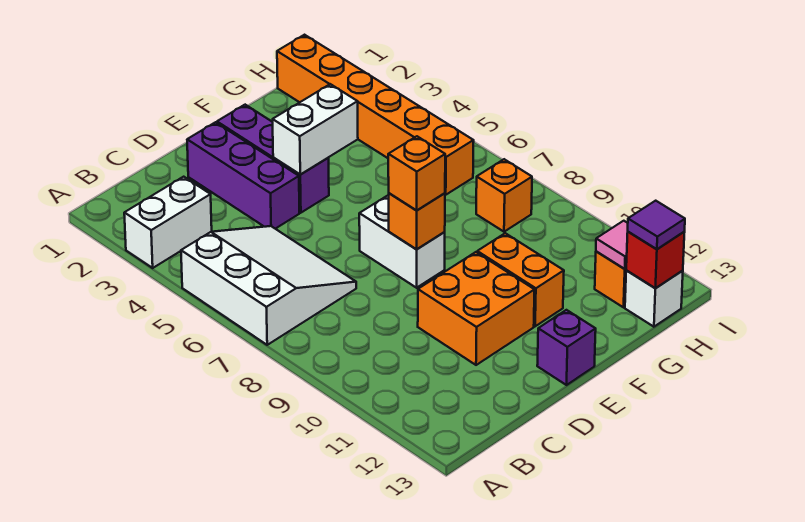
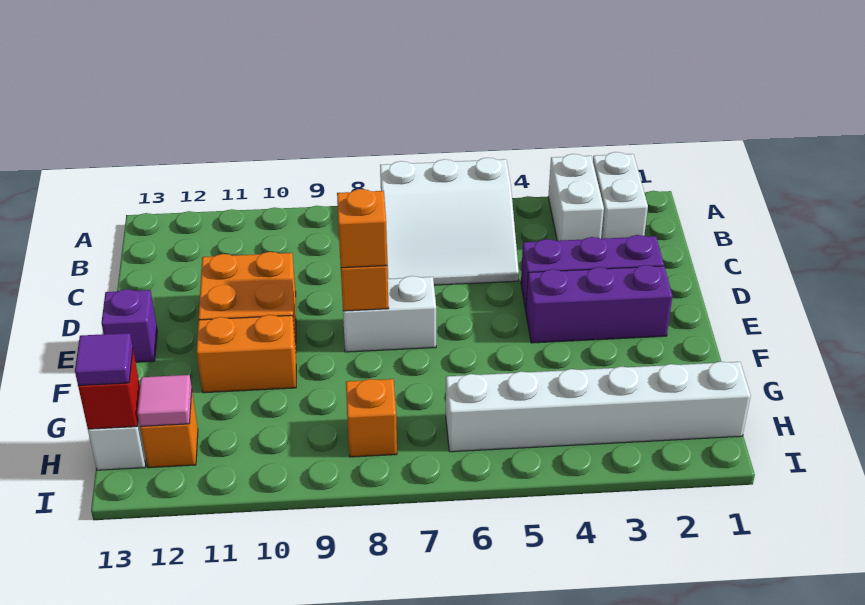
white 1x2 brick [273,84,358,175] -> white 1x2 brick moved to [593,152,648,239]
orange 1x6 brick [277,35,474,195] -> white 1x6 brick [446,361,751,452]

